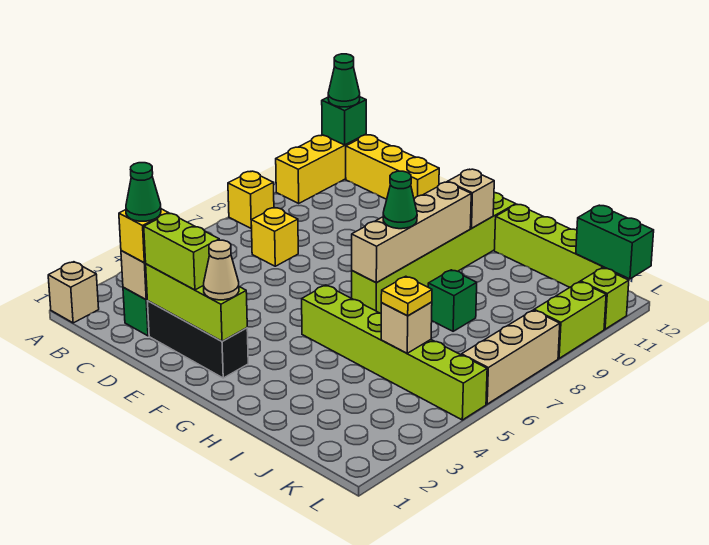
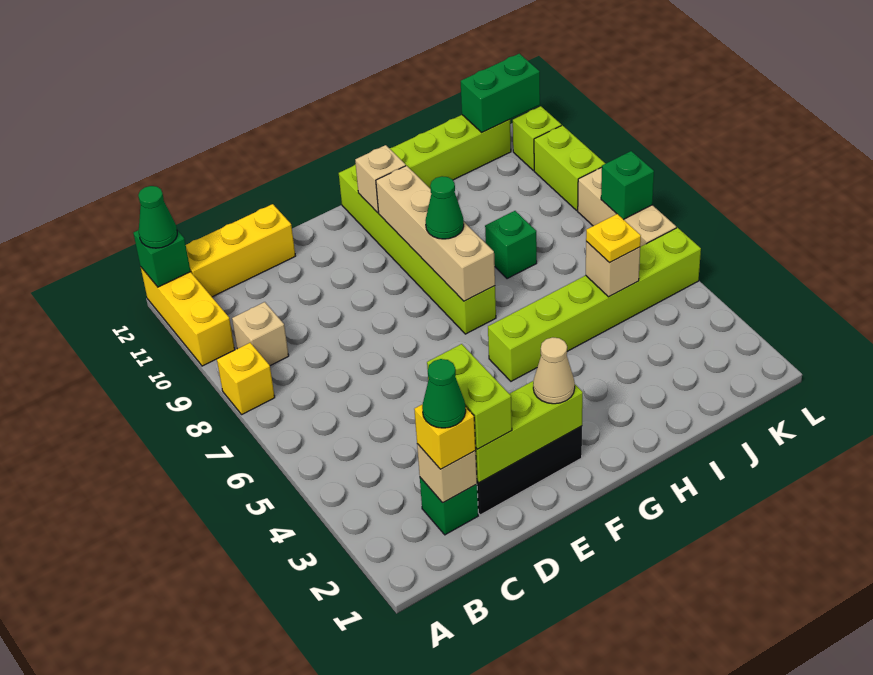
tan 1x1 brick [48,262,99,323] -> tan 1x1 brick moved to [232,302,289,366]
yellow 1x1 brick [251,208,298,266] -> none
lime 1x2 brick [144,213,219,290] -> lime 1x2 brick turned to [427,344,512,449]
none -> green 1x1 brick [601,151,654,220]

